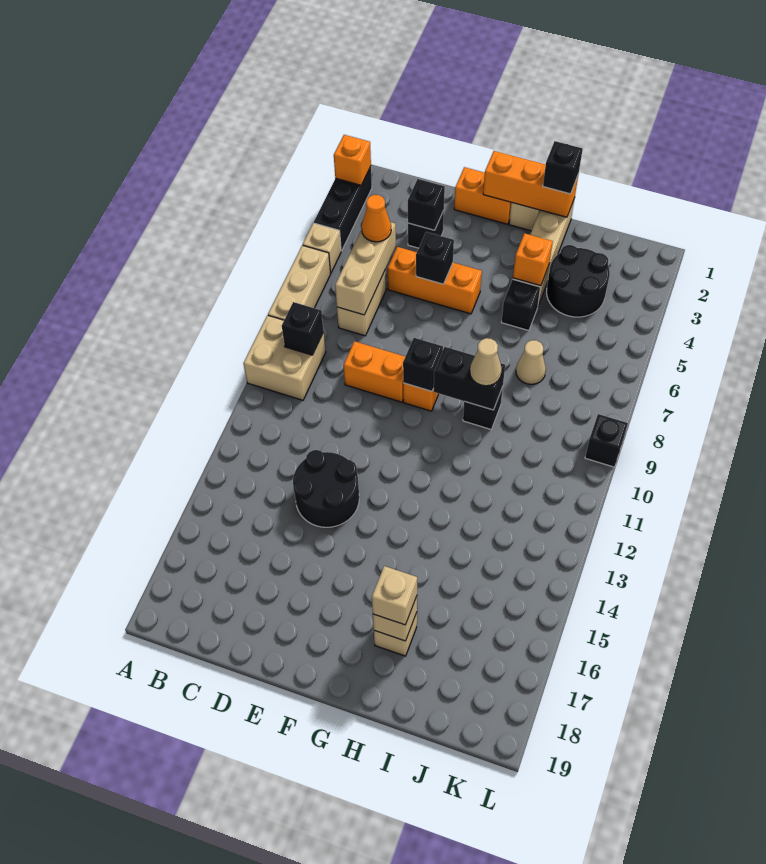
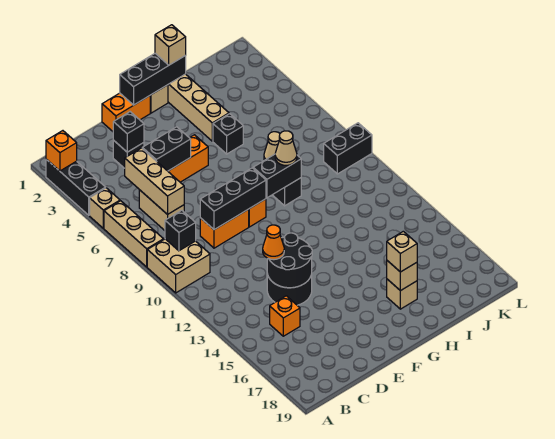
orange 1x1 cone [362,195,391,242] -> orange 1x1 cone moved to [263,225,284,260]
black 1x1 brick [416,232,454,284] -> black 1x2 brick [142,127,191,171]
orange 1x3 brick [483,151,579,217] -> black 1x3 brick [120,54,186,105]
black 1x1 brick [403,338,443,391] -> black 1x3 brick [200,168,266,230]
black 1x1 brick [543,141,583,194] -> tan 1x1 brick [155,25,186,65]
orange 1x1 brick [513,233,553,286] -> orange 1x1 brick moved to [270,296,300,336]
black 2x2 round brick [547,245,610,317] -> black 2x2 round brick moved to [267,233,312,288]
black 1x1 brick [585,414,628,467] -> black 1x2 brick [324,123,372,174]

